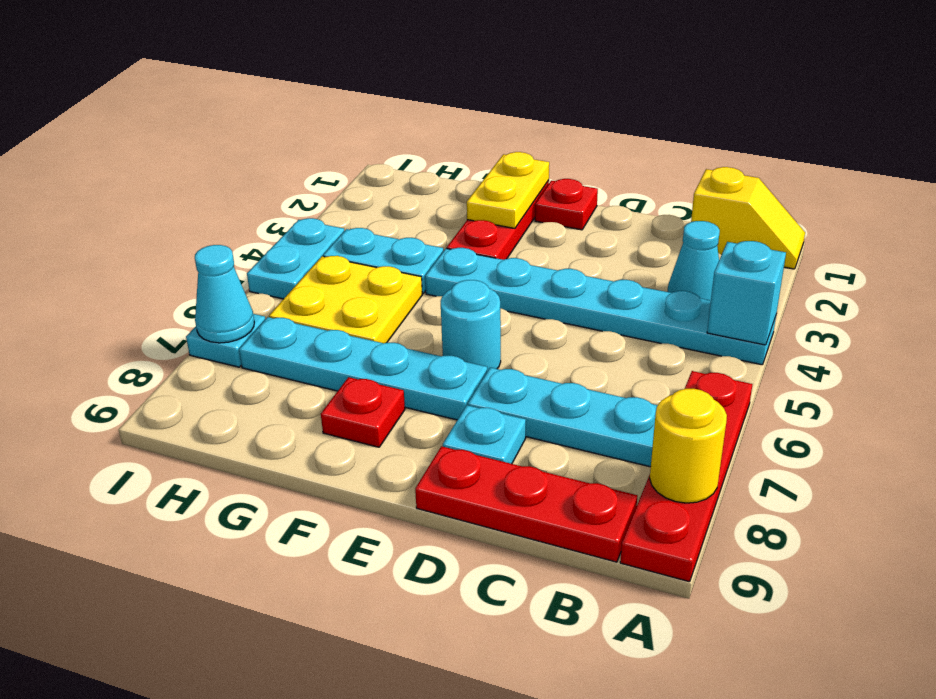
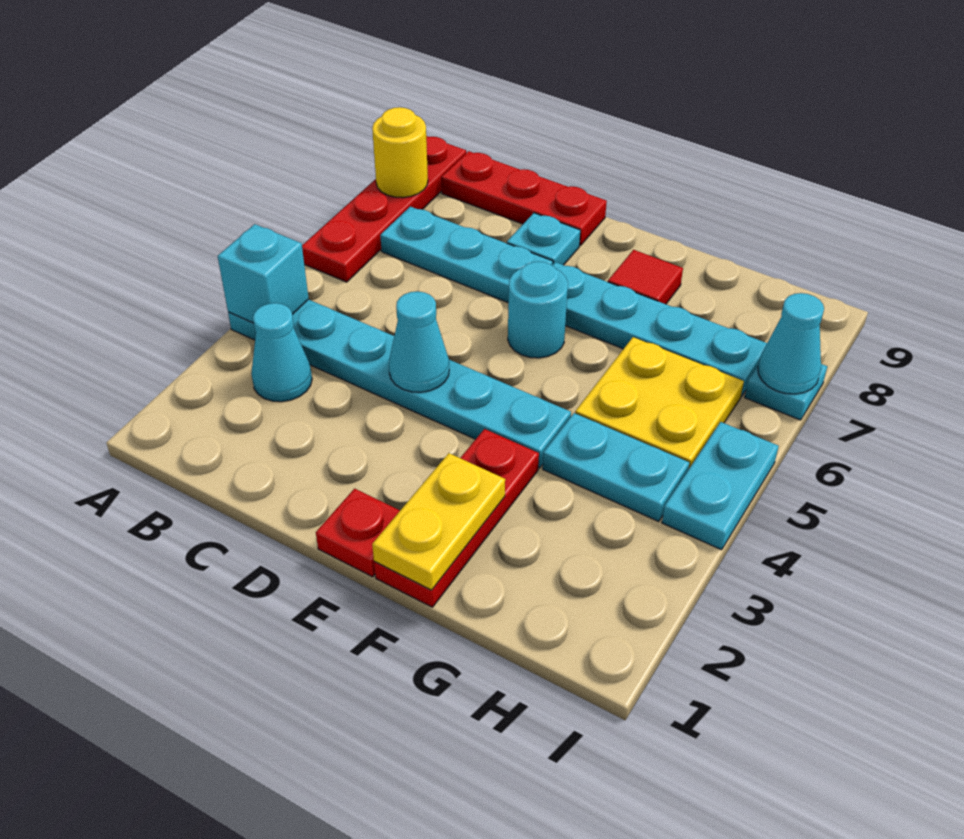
yellow 1x2 slope [691,167,805,269] -> none
none -> cyan 1x1 cone [389,291,449,392]
red 1x1 plate [321,377,405,447] -> red 1x1 tile [608,250,683,304]

